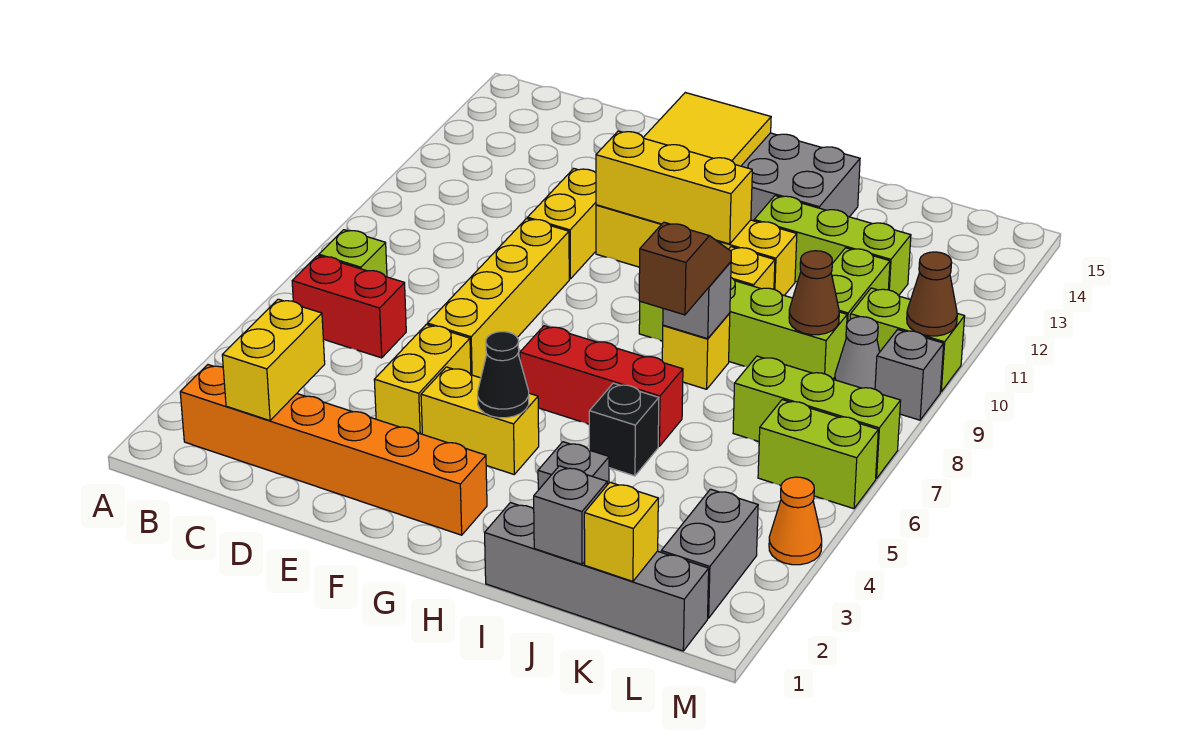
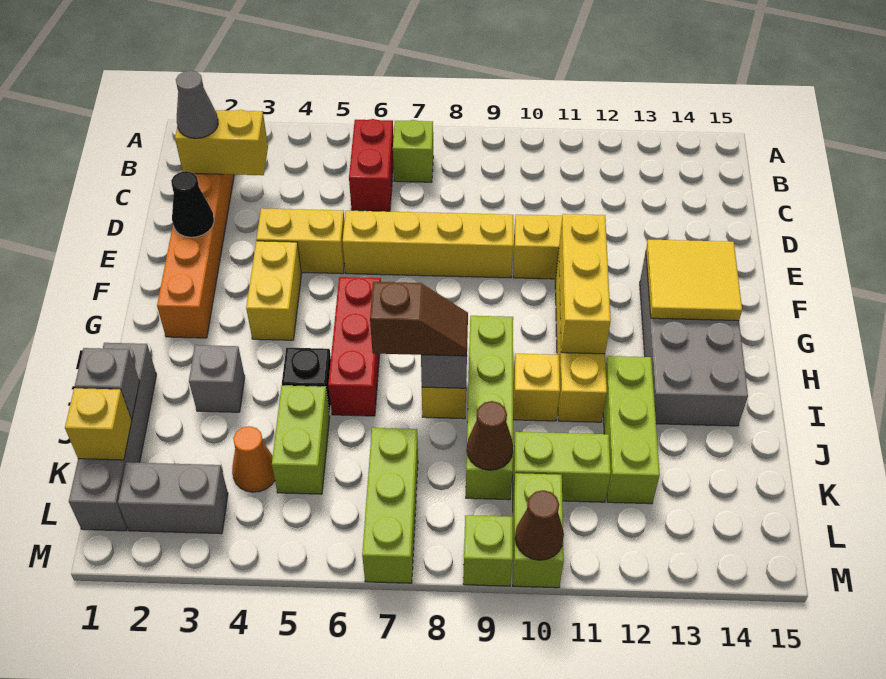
black 1x1 cone [478,332,529,418] -> black 1x1 cone moved to [171,171,214,237]
lime 1x2 brick [758,400,878,509] -> lime 1x2 brick moved to [272,386,330,494]
grey 1x1 cone [835,317,880,389] -> grey 1x1 cone moved to [176,71,218,138]
orange 1x1 cone [769,477,822,565] -> orange 1x1 cone moved to [232,426,275,492]
grey 1x1 brick [875,330,944,420] -> lime 1x1 brick [463,515,513,586]

